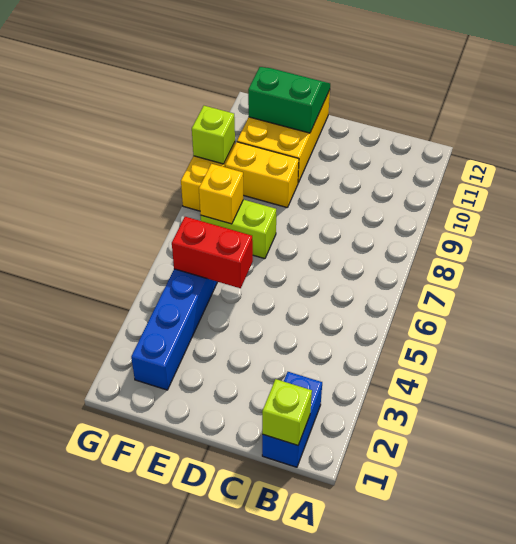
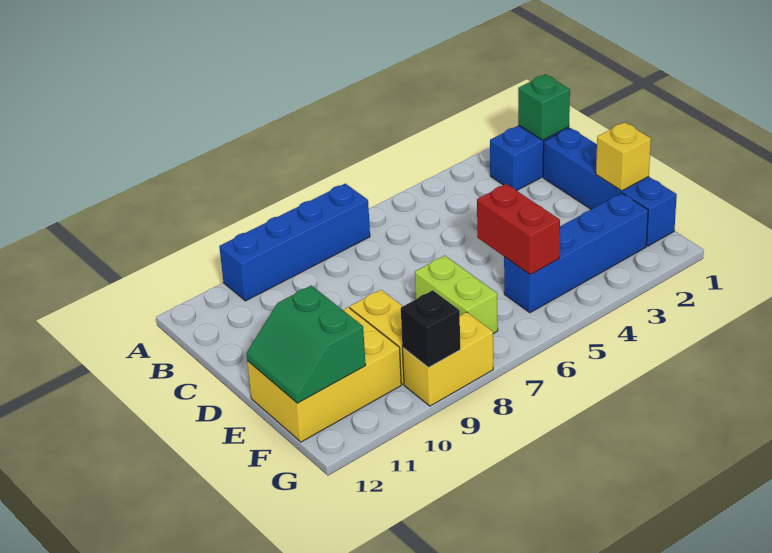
none -> blue 1x4 brick [219,184,370,301]
lime 1x1 brick [262,379,312,445] -> green 1x1 brick [518,74,570,140]
none -> blue 1x4 brick [543,128,677,246]
yellow 1x1 brick [199,164,244,224] -> yellow 1x1 brick moved to [596,122,651,191]
lime 1x1 brick [192,106,235,164] -> black 1x1 brick [401,290,460,368]

